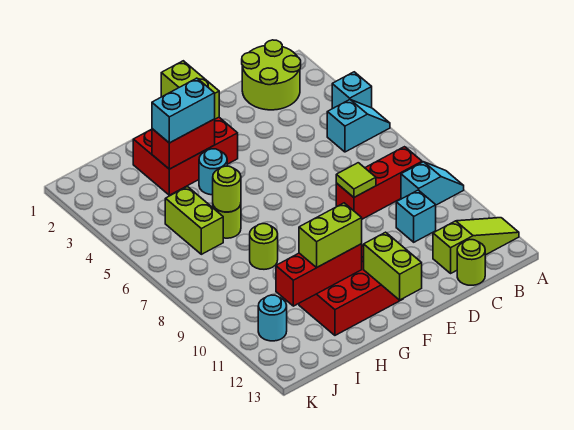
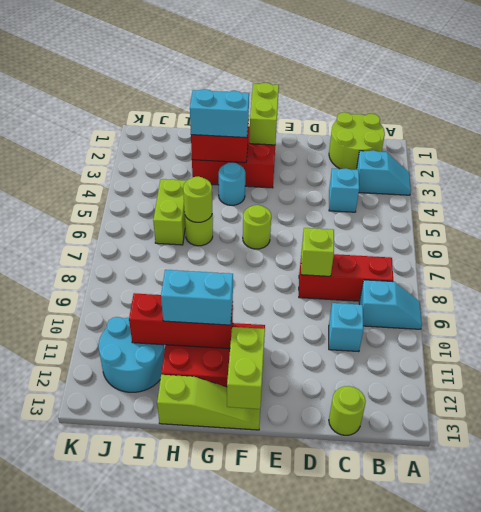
cyan 1x1 brick [332,72,372,109] -> cyan 1x1 brick moved to [329,168,359,212]
cyan 1x2 slope [327,100,390,152] -> cyan 1x2 slope moved to [357,150,411,195]
lime 1x3 slope [433,218,519,273] -> lime 1x3 slope moved to [157,375,260,430]
lime 1x1 tile [336,163,376,197] -> lime 1x1 brick [301,228,334,276]
lime 1x2 brick [299,203,362,268] -> cyan 1x2 brick [161,270,233,325]
lime 1x1 round brick [250,224,278,269] -> lime 1x1 round brick moved to [243,205,271,249]
cyan 1x1 round brick [258,295,287,341] -> cyan 2x2 round brick [99,317,165,392]

